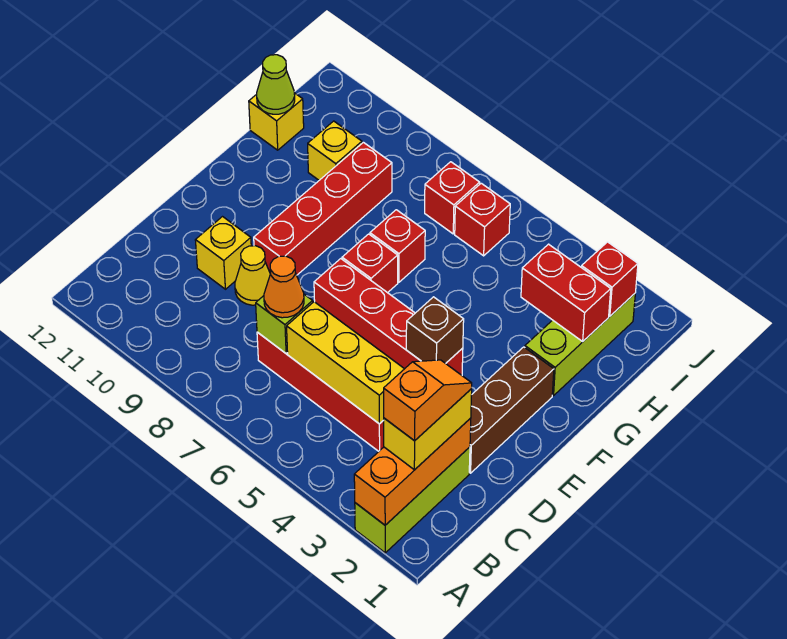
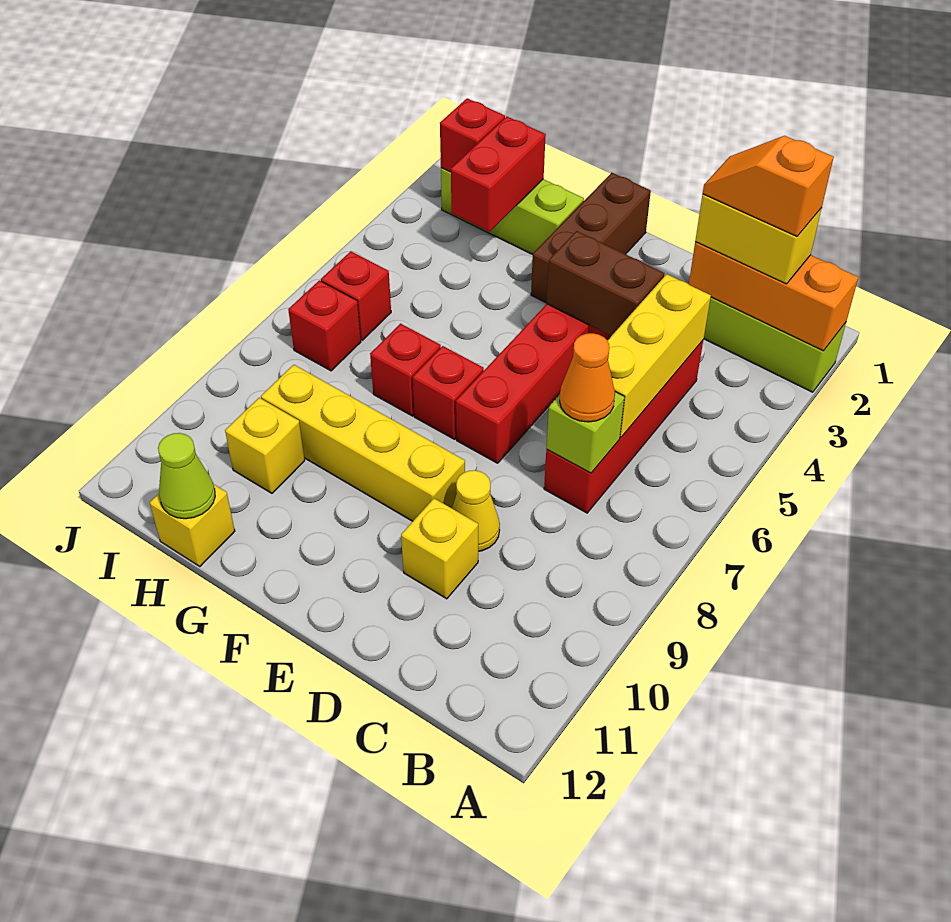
brown 1x3 brick [469,347,554,473] -> brown 1x3 brick turned to [531,173,651,303]
brown 1x1 brick [406,297,464,363] -> brown 1x2 brick [547,231,664,336]
red 1x4 brick [254,142,392,275] -> yellow 1x4 brick [261,365,465,521]

